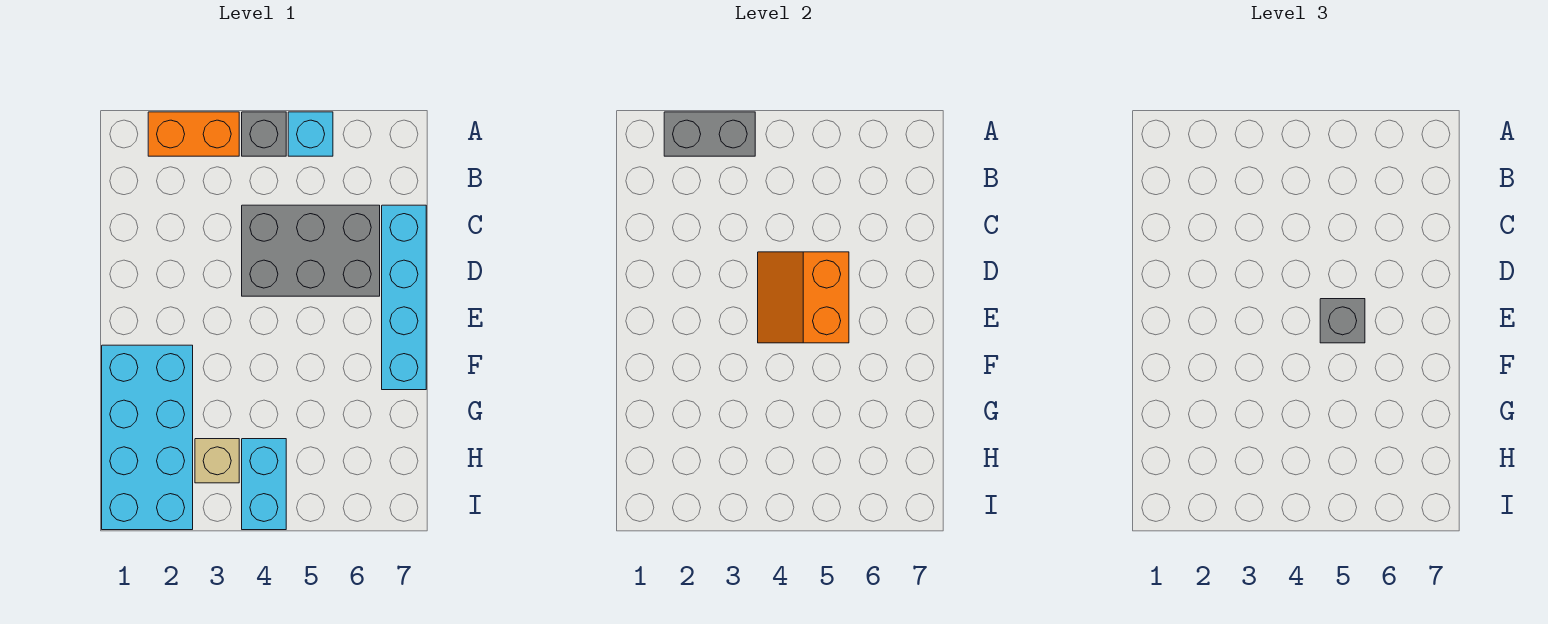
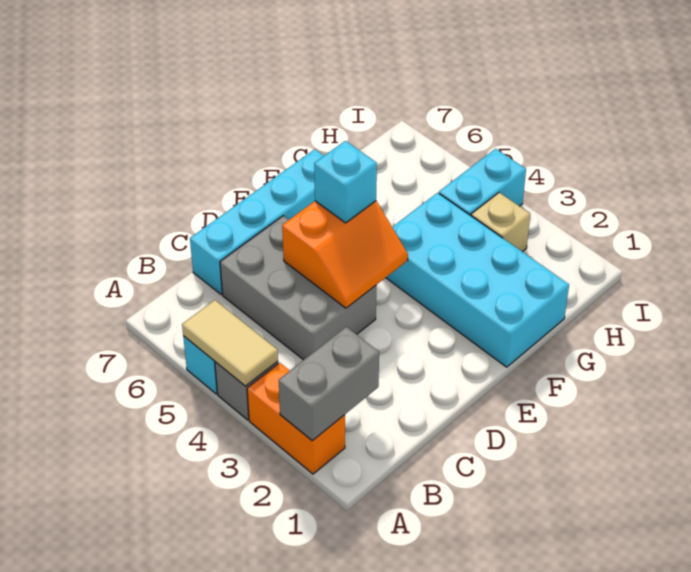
grey 1x2 brick [664,112,755,156] -> grey 1x2 brick turned to [279,327,379,441]
none -> tan 1x2 tile [182,300,278,386]
grey 1x1 brick [1320,299,1365,343] -> cyan 1x1 brick [314,141,377,223]
cyan 2x4 brick [102,345,193,530] -> cyan 2x4 brick turned to [386,193,569,367]

